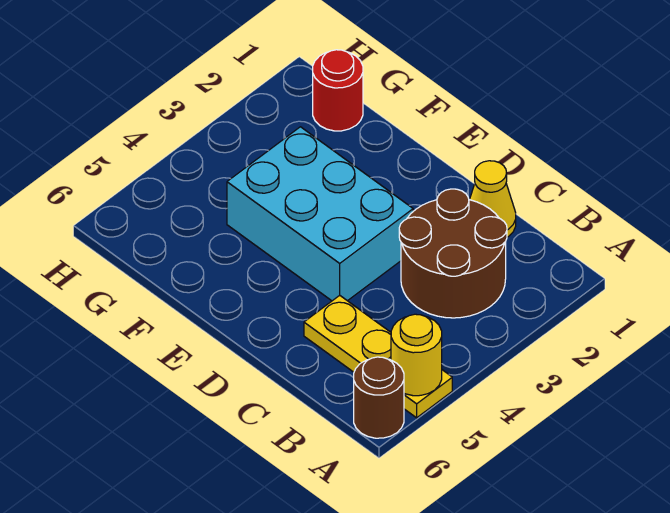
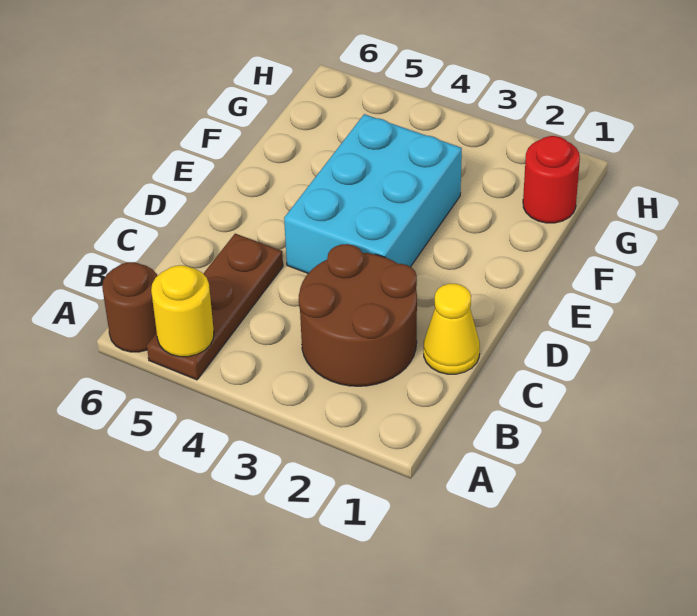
yellow 1x3 plate [304,295,452,418] -> brown 1x3 plate [147,234,283,380]

